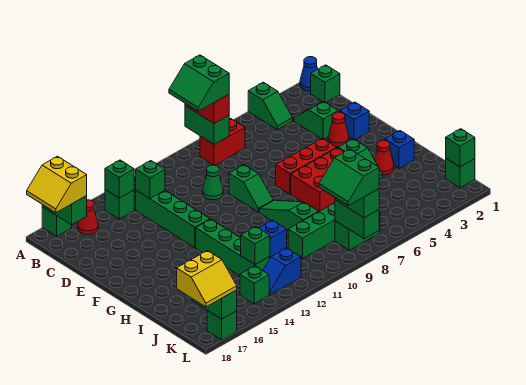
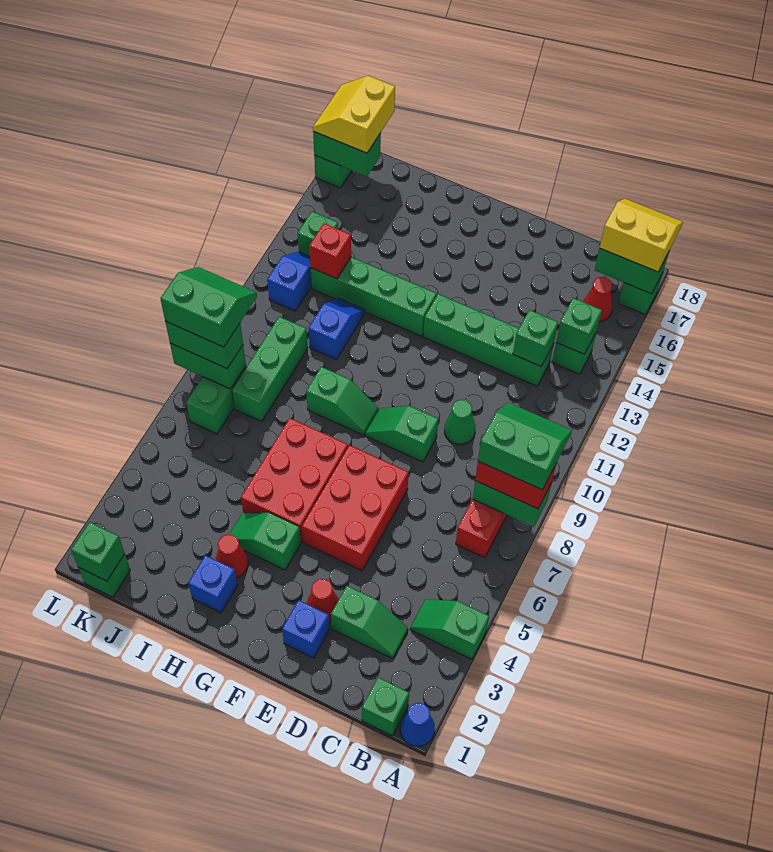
red 1x3 brick [276,138,337,194] -> red 2x3 brick [302,445,408,571]
green 1x3 slope [259,200,318,231] -> green 1x2 slope [306,367,378,435]
green 1x1 brick [241,227,270,264] -> red 1x1 brick [309,223,351,279]

